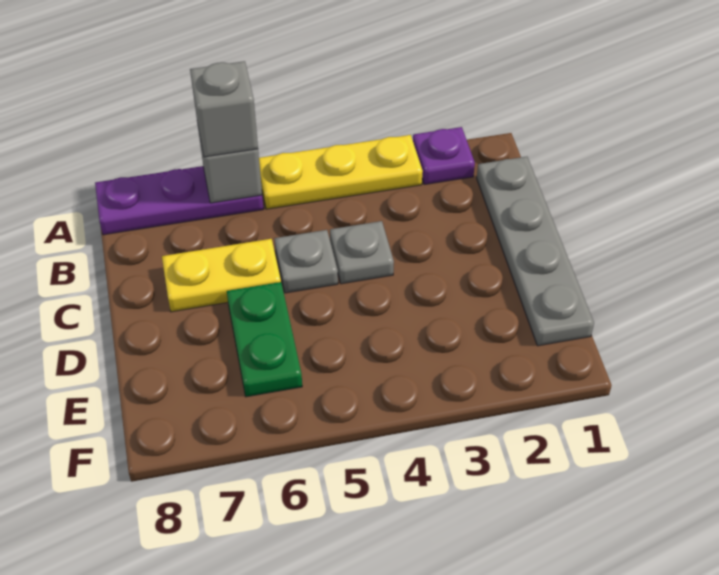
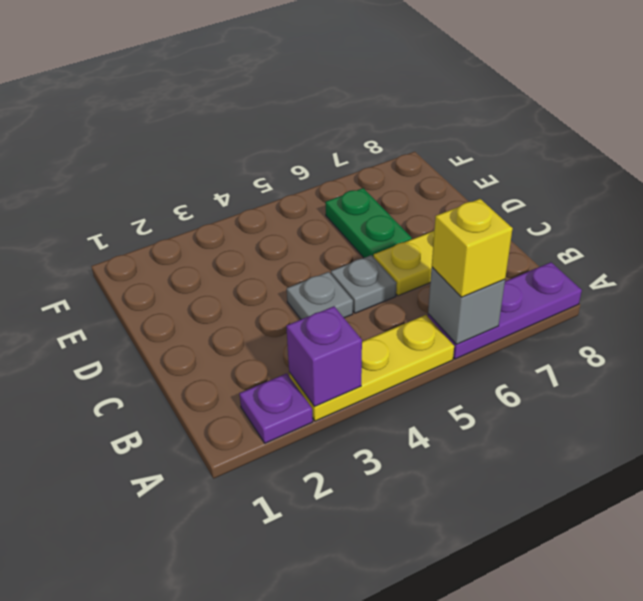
none -> purple 1x1 brick [286,306,362,407]
grey 1x1 brick [190,61,258,157] -> yellow 1x1 brick [432,199,513,297]
grey 1x4 plate [477,157,594,346] -> none

